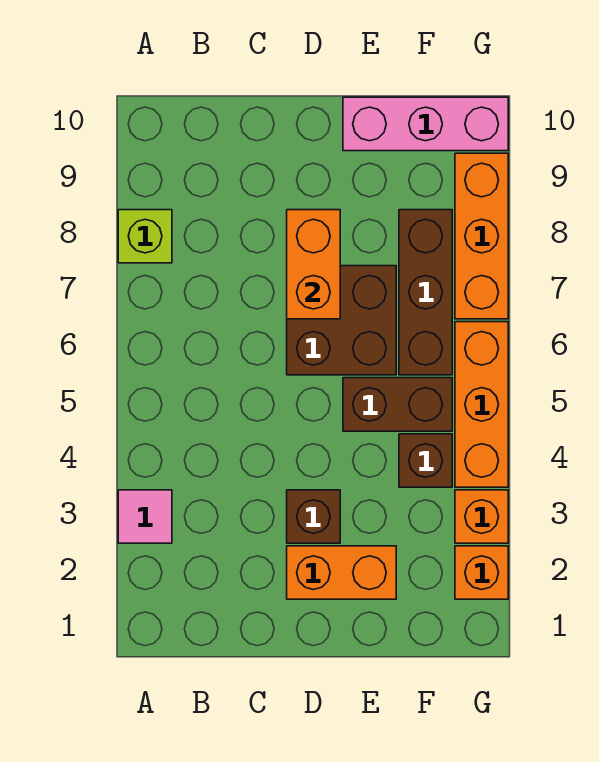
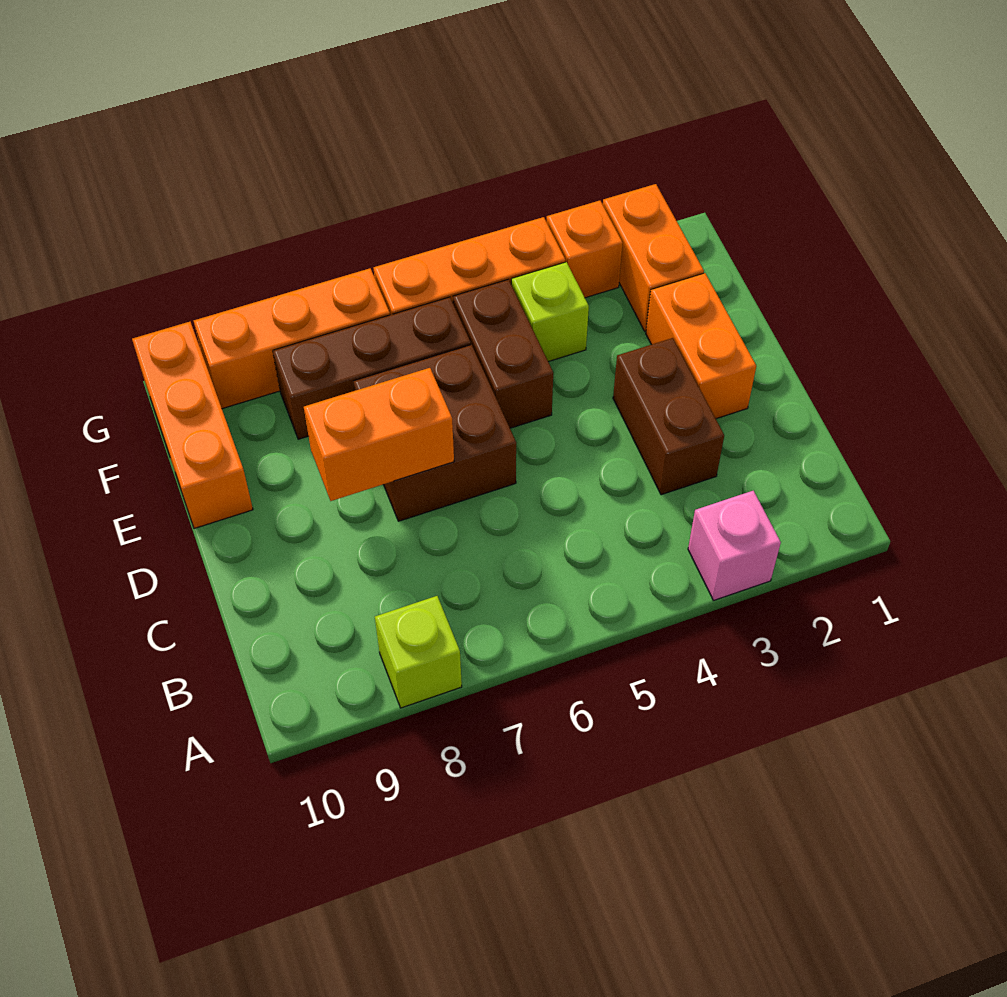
pink 1x1 tile [118,490,172,543] -> pink 1x1 brick [688,491,781,600]
brown 1x1 brick [287,490,340,543] -> brown 1x2 brick [613,338,724,495]
pink 1x3 brick [343,97,508,151] -> orange 1x3 brick [132,322,253,528]
brown 1x1 brick [399,434,452,487] -> lime 1x1 brick [511,262,589,362]
orange 1x1 brick [455,546,508,599] -> orange 1x2 brick [603,184,704,331]

